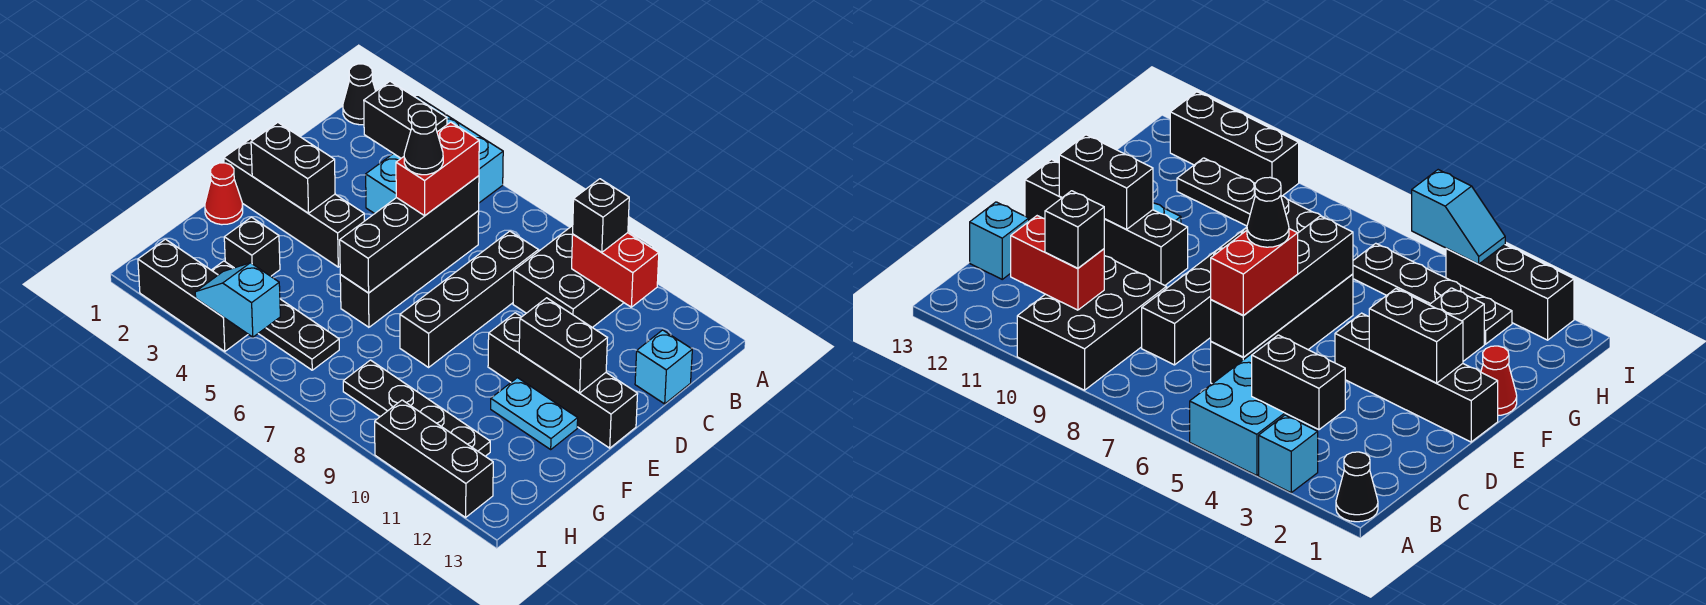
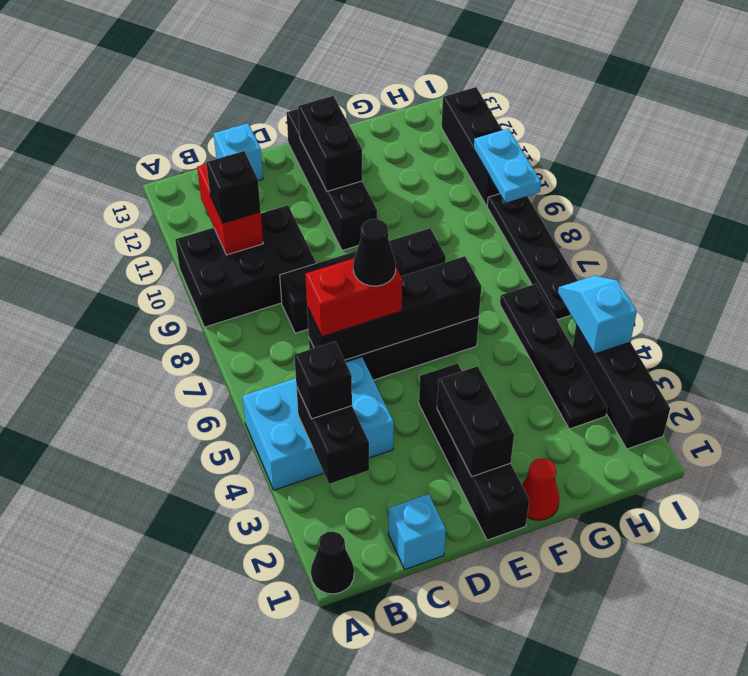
cyan 1x1 brick [1259,415,1318,492] -> cyan 1x1 brick moved to [388,494,446,569]
cyan 1x2 plate [491,378,578,449] -> cyan 1x2 plate moved to [474,128,541,203]
black 1x1 brick [224,217,280,276] -> black 1x1 brick moved to [294,342,352,419]
black 1x4 plate [343,360,490,456] -> black 1x4 plate moved to [487,194,578,320]
cyan 1x2 slope [195,263,280,337] -> cyan 1x2 slope turned to [558,276,637,354]

